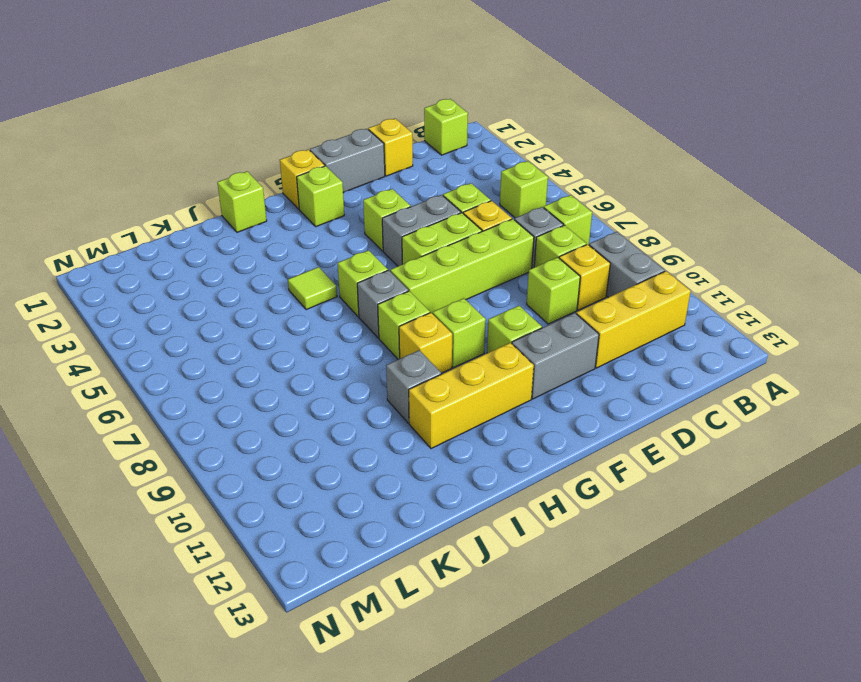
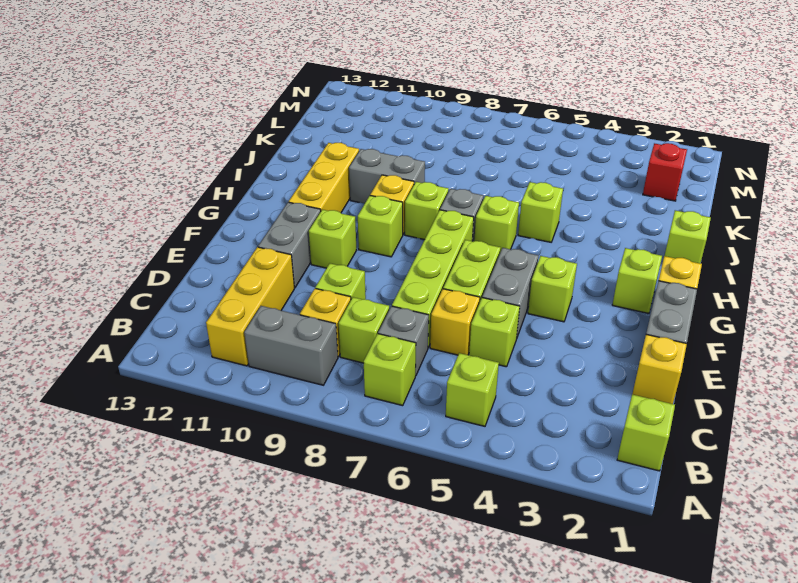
lime 1x1 tile [288,267,337,309] -> lime 1x1 brick [518,182,563,242]
grey 1x1 brick [386,350,441,423] -> grey 1x2 brick [349,149,425,204]
none -> red 1x1 brick [643,143,687,201]

